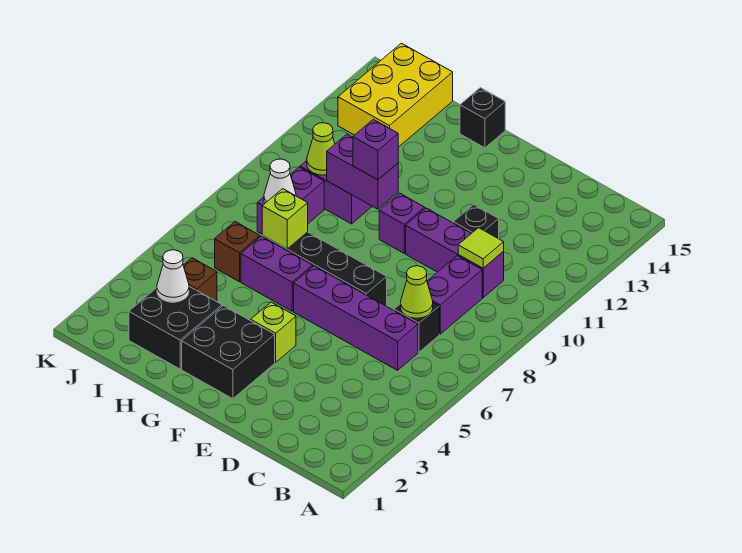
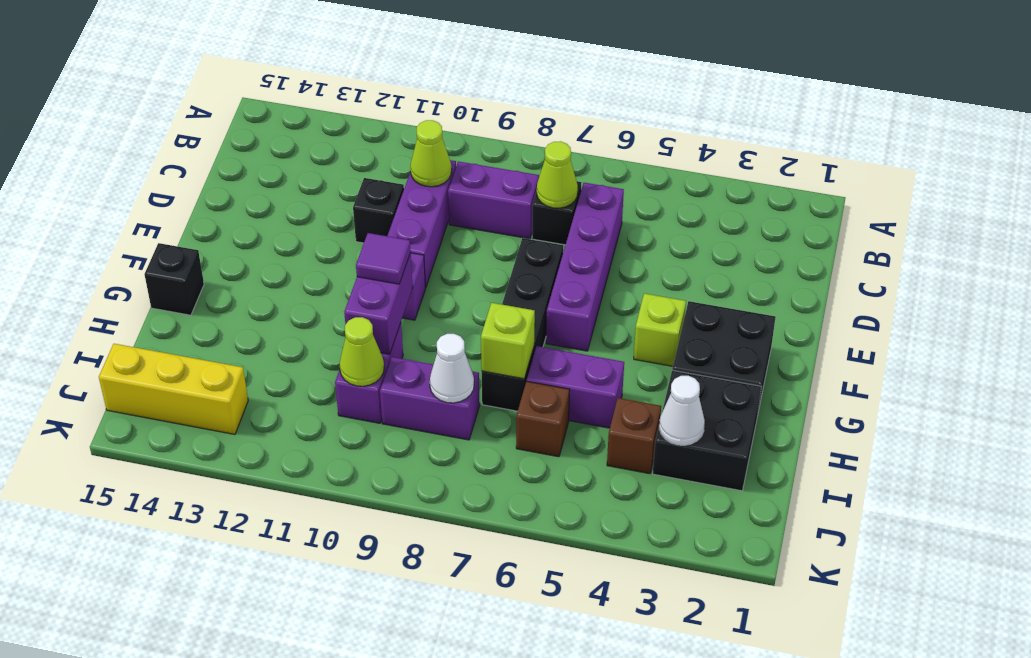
lime 1x1 tile [458,228,504,268] -> lime 1x1 cone [410,120,452,187]
purple 1x2 brick [241,236,313,311] -> purple 1x2 brick turned to [527,346,624,428]
purple 1x1 brick [353,119,398,180] -> purple 1x1 tile [356,233,411,284]
yellow 2x3 brick [338,43,453,147] -> yellow 1x3 brick [99,344,248,434]

